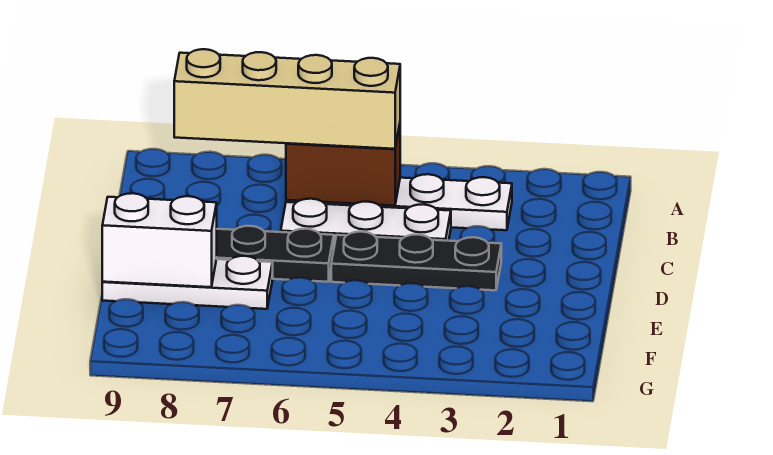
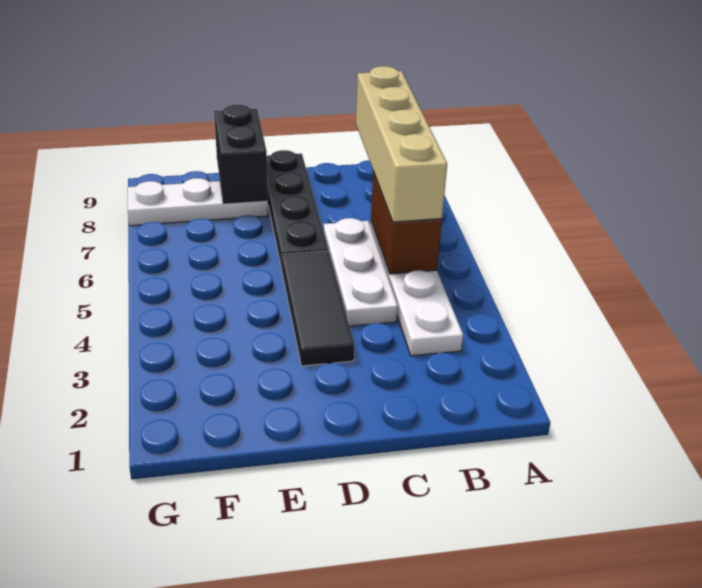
black 1x3 plate [331,232,501,290] -> black 1x3 tile [281,251,354,366]
white 1x3 plate [102,256,273,309] -> white 1x3 plate turned to [127,178,268,226]
white 1x2 brick [102,193,217,287] -> black 1x2 brick [214,105,268,203]

